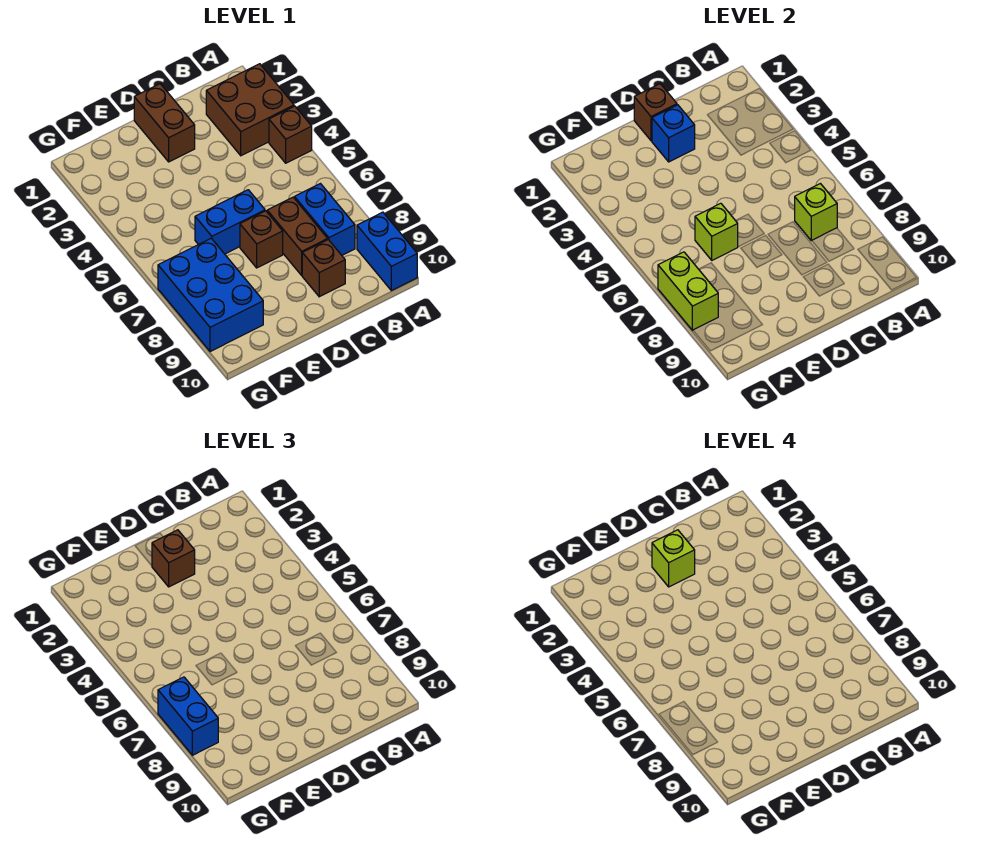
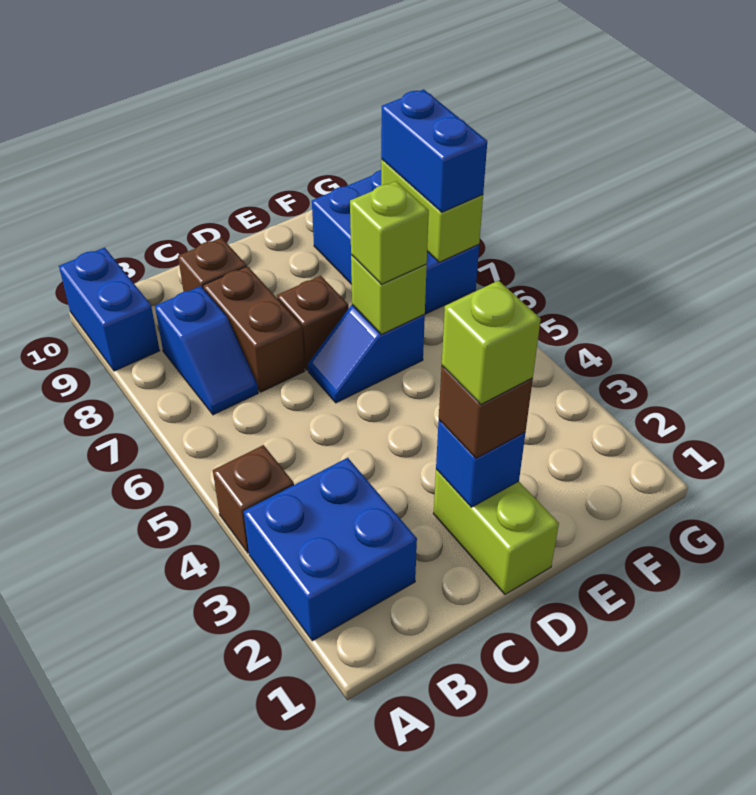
brown 2x2 brick [206,64,294,156] -> blue 2x2 brick [244,458,417,641]
blue 1x2 brick [295,184,355,255] -> blue 1x2 slope [155,286,258,415]
lime 1x1 brick [795,184,837,241] -> lime 1x1 brick moved to [350,181,429,284]
brown 1x2 brick [134,84,195,162] -> lime 1x2 brick [433,469,559,594]
brown 1x1 brick [634,84,677,141] -> none
blue 1x2 brick [195,190,265,254] -> blue 1x2 slope [308,305,425,403]

